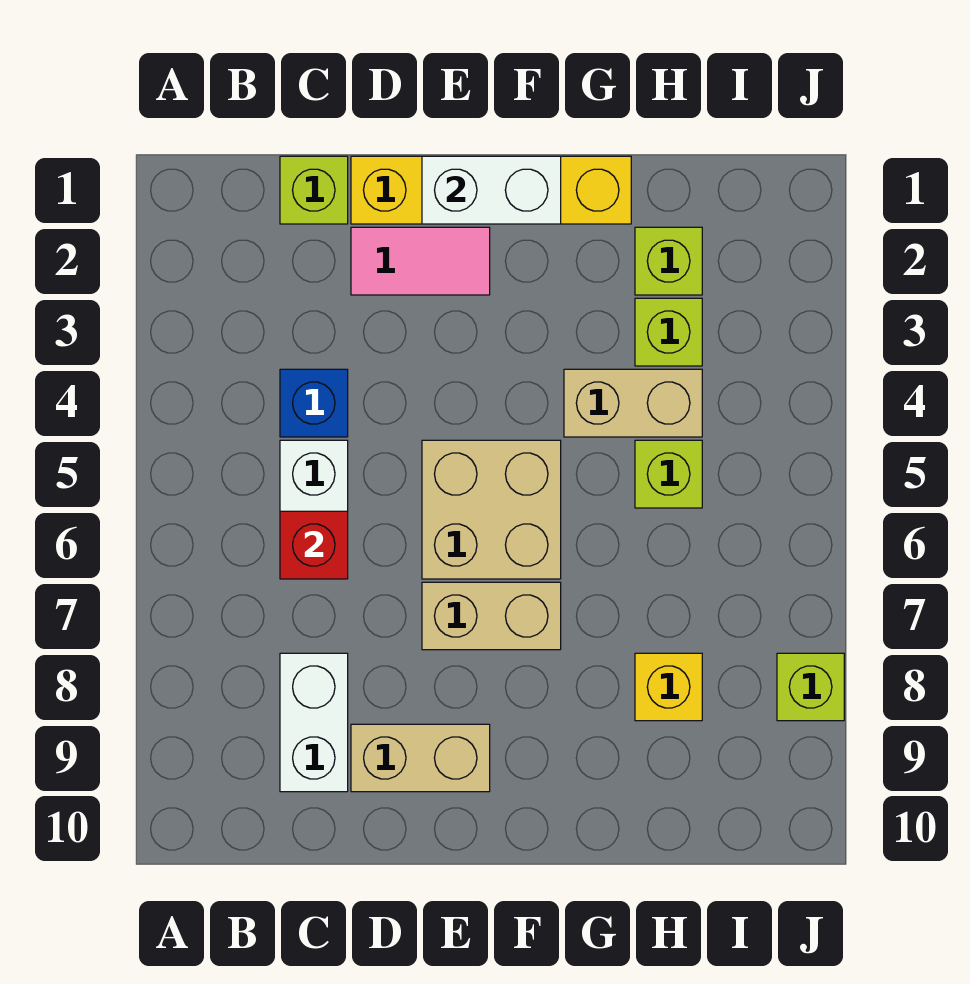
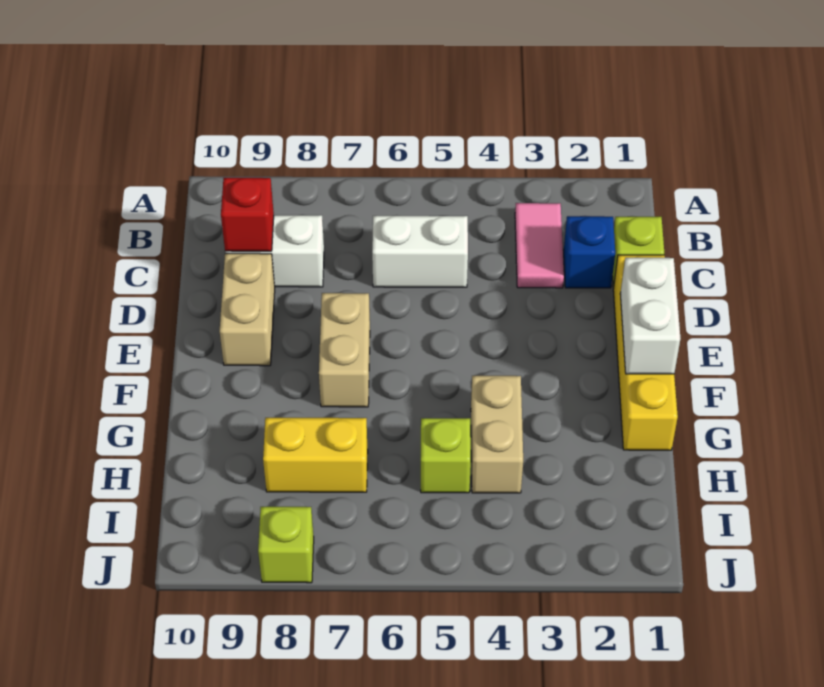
blue 1x1 brick [280,369,348,437] -> blue 1x1 brick moved to [564,216,615,288]
red 1x1 brick [280,511,348,579] -> red 1x1 brick moved to [221,178,274,251]
pink 1x2 tile [351,227,490,295] -> pink 1x2 tile moved to [515,203,564,288]
tan 2x2 brick [422,440,561,579] -> none
lime 1x1 brick [635,227,702,295] -> none
lime 1x1 brick [635,298,702,366] -> none
yellow 1x1 brick [635,653,702,721] -> yellow 1x2 brick [263,418,368,492]

